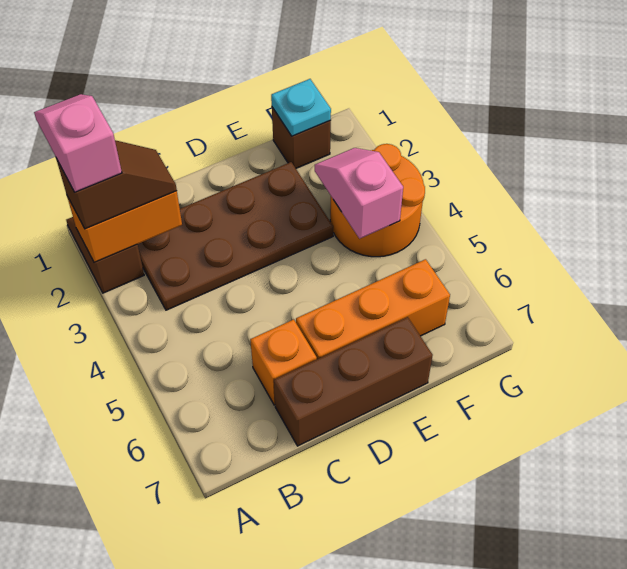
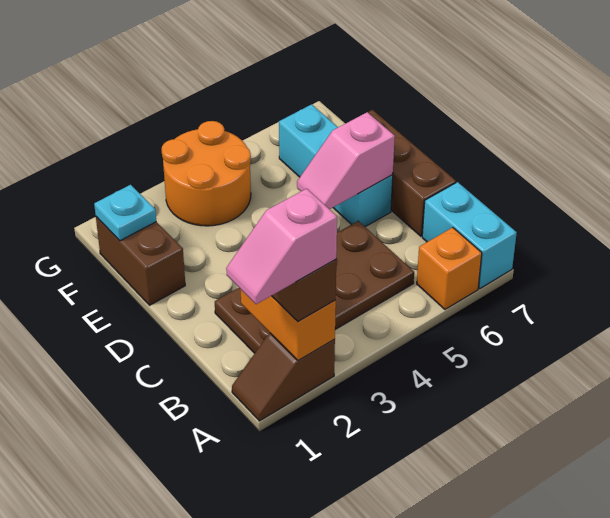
none -> cyan 1x2 brick [422,182,517,288]
brown 2x4 plate [137,162,333,310] -> brown 2x4 plate turned to [215,221,414,353]
orange 1x1 brick [250,319,317,405] -> orange 1x1 brick moved to [417,227,482,309]
orange 1x3 brick [296,259,450,359] -> cyan 1x3 brick [279,104,393,227]
brown 1x1 brick [272,107,331,168] -> brown 1x2 brick [96,217,185,305]
pink 1x2 slope [315,148,403,239] -> pink 1x2 slope moved to [297,112,395,209]

